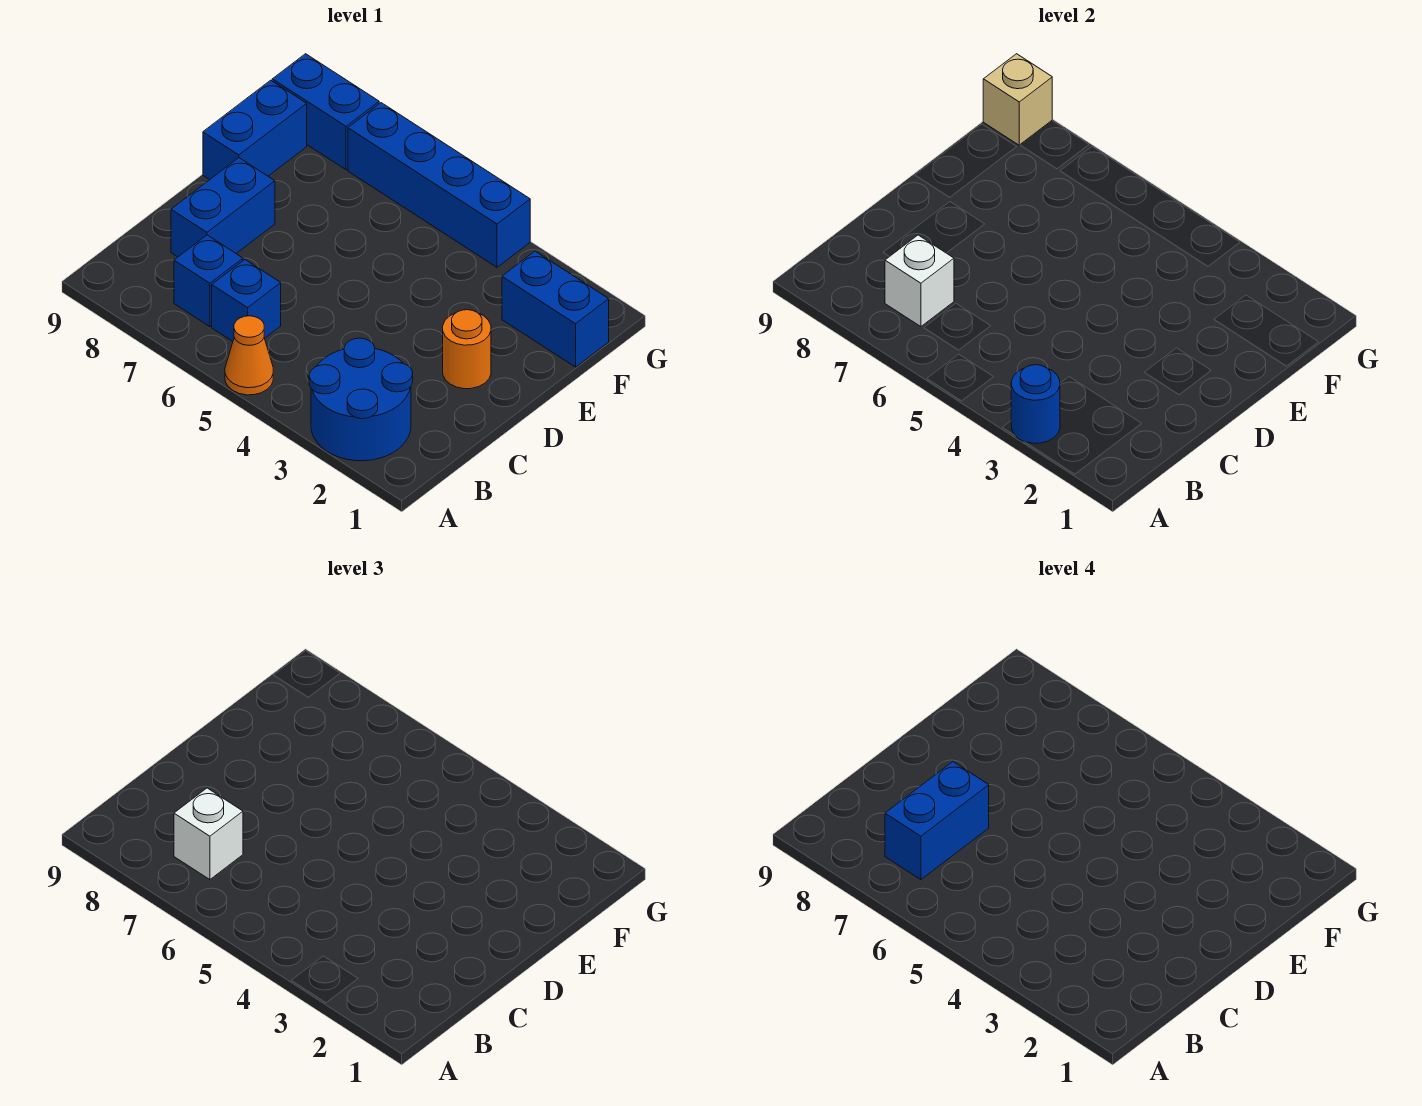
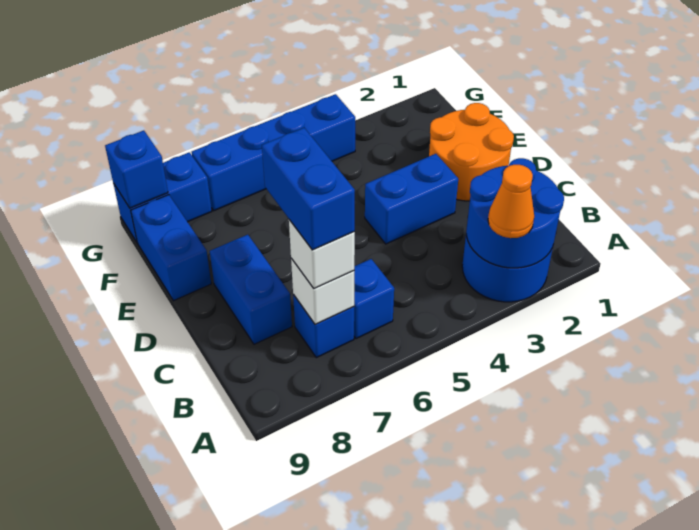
blue 1x1 round brick [1011,365,1060,443] -> blue 2x2 round brick [466,158,564,268]
orange 1x1 cone [225,316,273,395] -> orange 1x1 cone moved to [488,165,534,238]
orange 1x1 round brick [443,310,491,389] -> orange 2x2 round brick [429,103,514,201]
blue 1x2 brick [502,251,609,367] -> blue 1x2 brick moved to [365,154,458,244]
tan 1x1 brick [983,54,1052,145] -> blue 1x1 brick [105,131,168,208]

